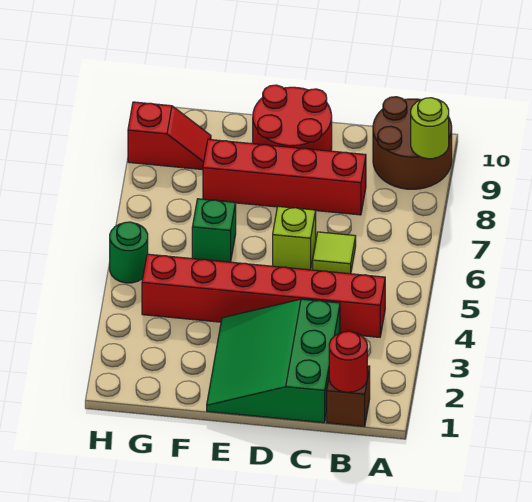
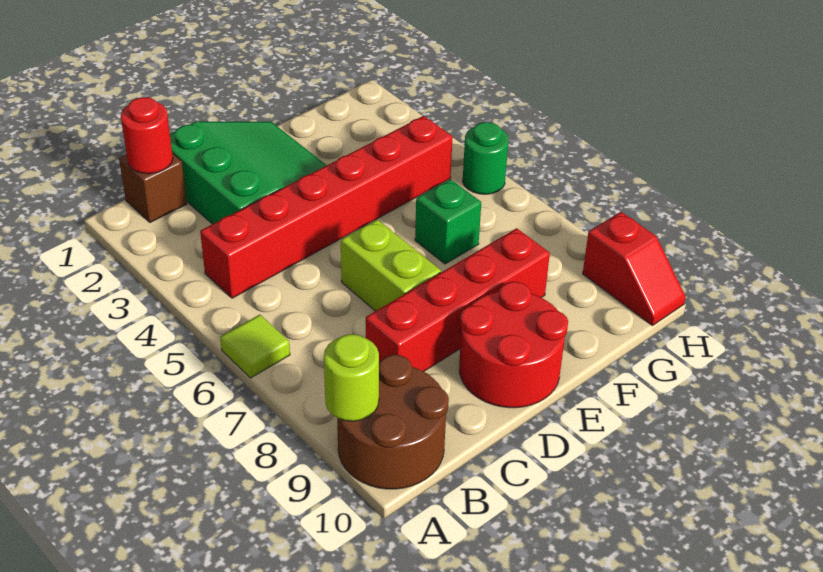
lime 1x1 tile [313,232,356,274] -> lime 1x1 tile moved to [220,315,290,378]
lime 1x1 brick [273,206,316,270] -> lime 1x2 brick [341,220,441,311]
red 1x2 slope [128,102,211,170] -> red 1x2 slope turned to [583,212,686,326]

